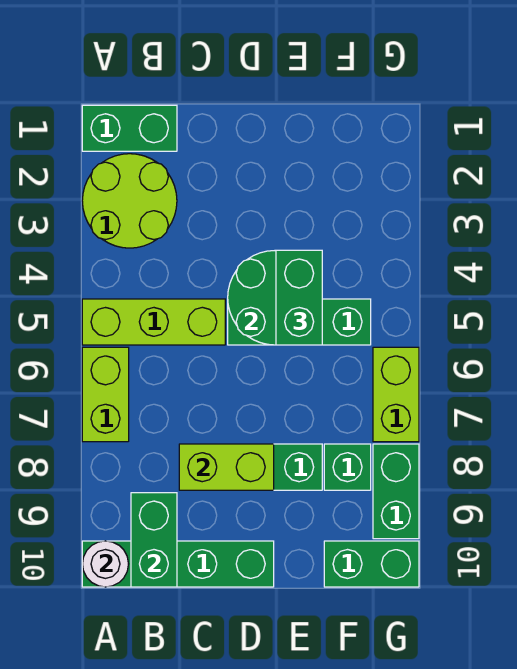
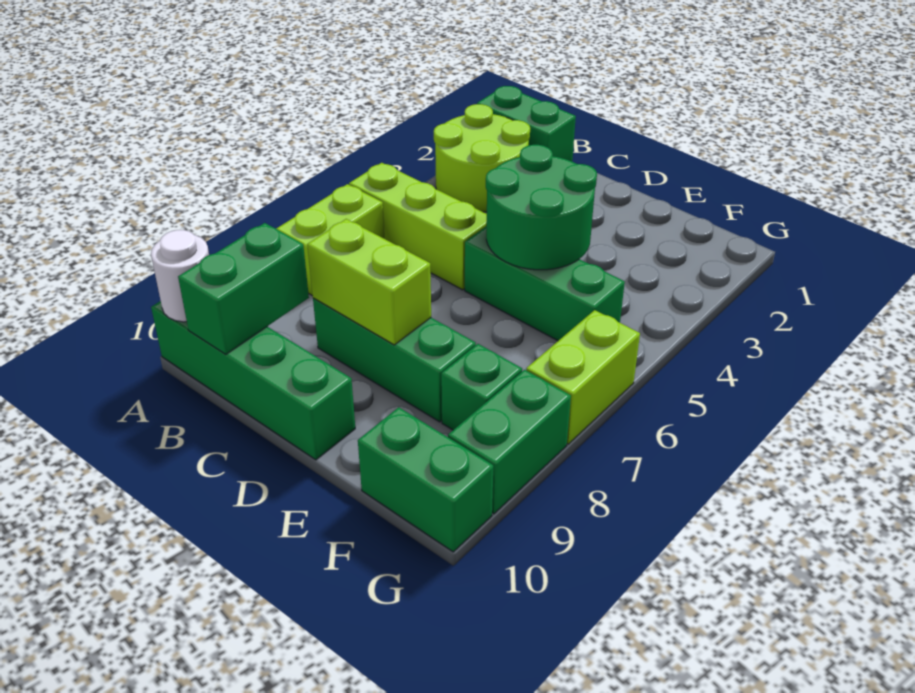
green 1x2 brick [276,250,322,345] -> none

